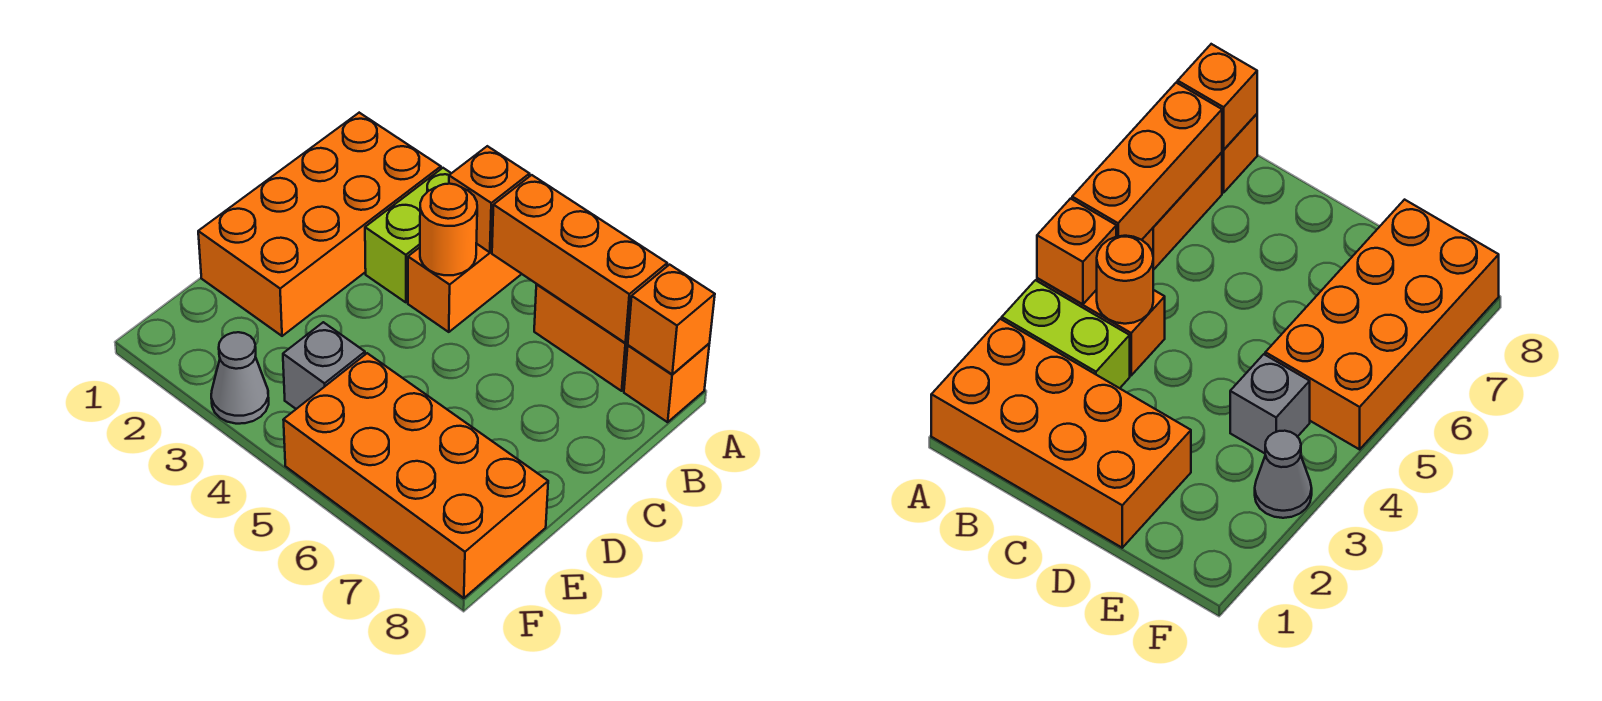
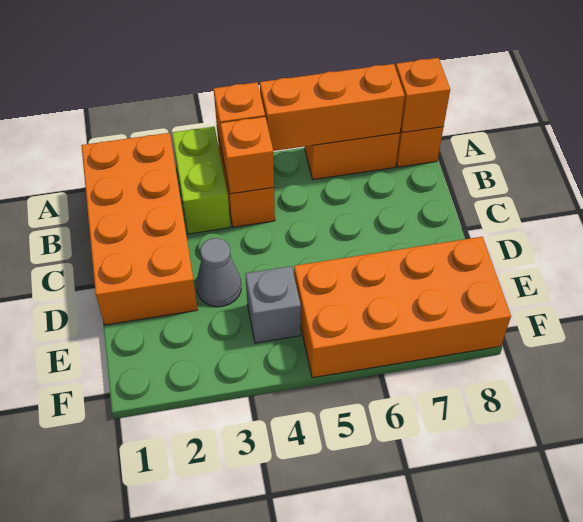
orange 1x1 round brick [420,184,477,275] -> orange 1x1 brick [220,117,274,194]
grey 1x1 cone [211,332,269,424] -> grey 1x1 cone moved to [196,238,241,307]

